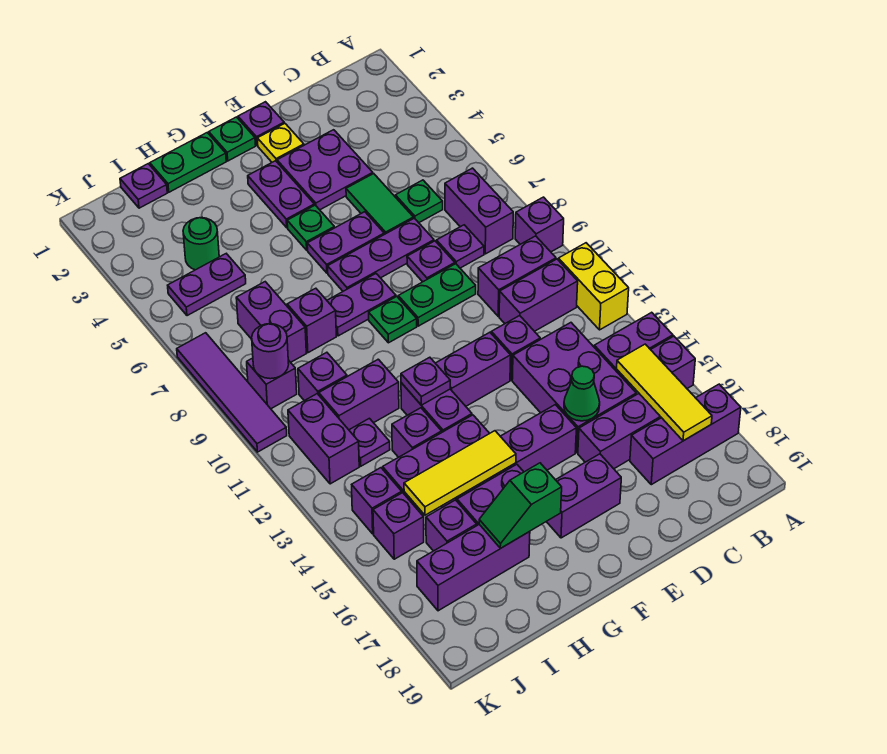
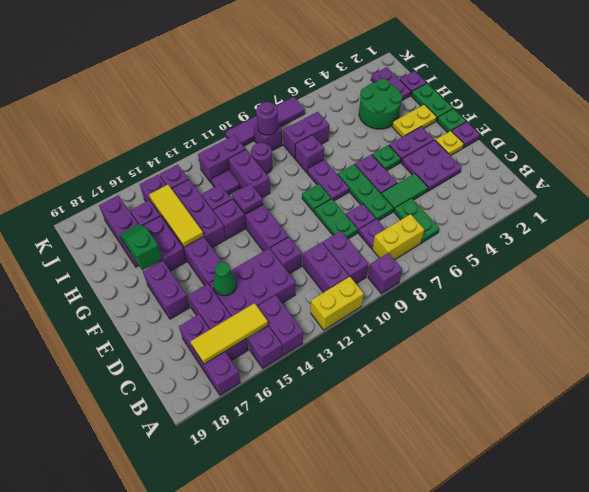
purple 1x2 brick [445,168,513,254] -> yellow 1x2 brick [372,214,424,260]
green 1x1 plate [395,180,443,223] -> green 1x2 plate [394,198,439,243]
purple 1x3 plate [328,218,434,291] -> green 1x3 plate [338,164,393,221]
none -> yellow 1x2 plate [392,104,437,137]
green 1x1 round brick [183,218,219,270] -> green 2x2 round brick [359,79,403,129]
purple 1x2 plate [168,254,246,316] -> purple 1x2 plate moved to [371,67,411,100]
purple 1x1 brick [298,352,347,401] -> purple 1x1 round brick [251,143,272,174]
purple 1x1 plate [349,418,390,466] -> purple 1x1 tile [211,170,240,195]

